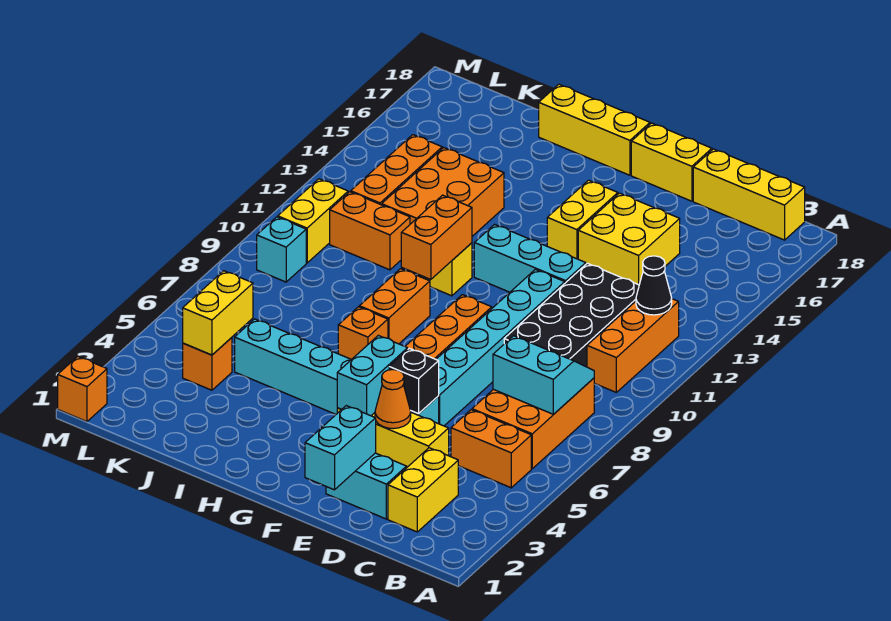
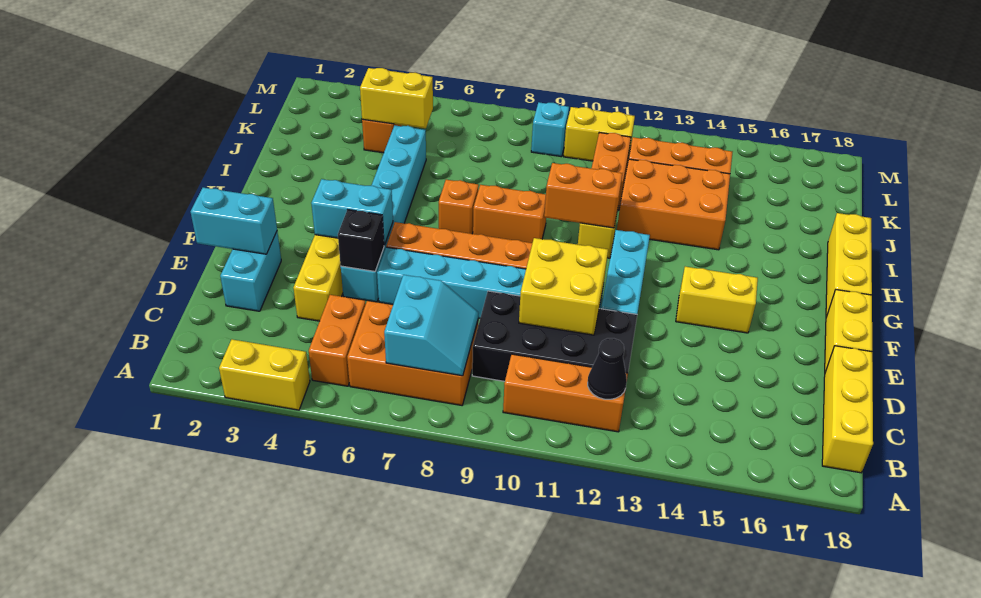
yellow 1x2 brick [388,448,458,532] -> yellow 1x2 brick moved to [219,339,310,410]
yellow 2x2 brick [578,193,680,285] -> yellow 2x2 brick moved to [519,238,608,335]
orange 1x1 cone [375,369,411,429] -> none
orange 1x1 brick [58,356,107,421] -> none

